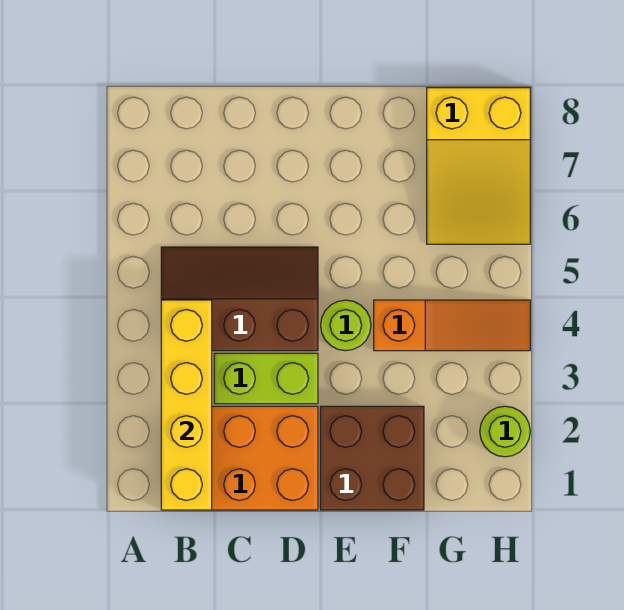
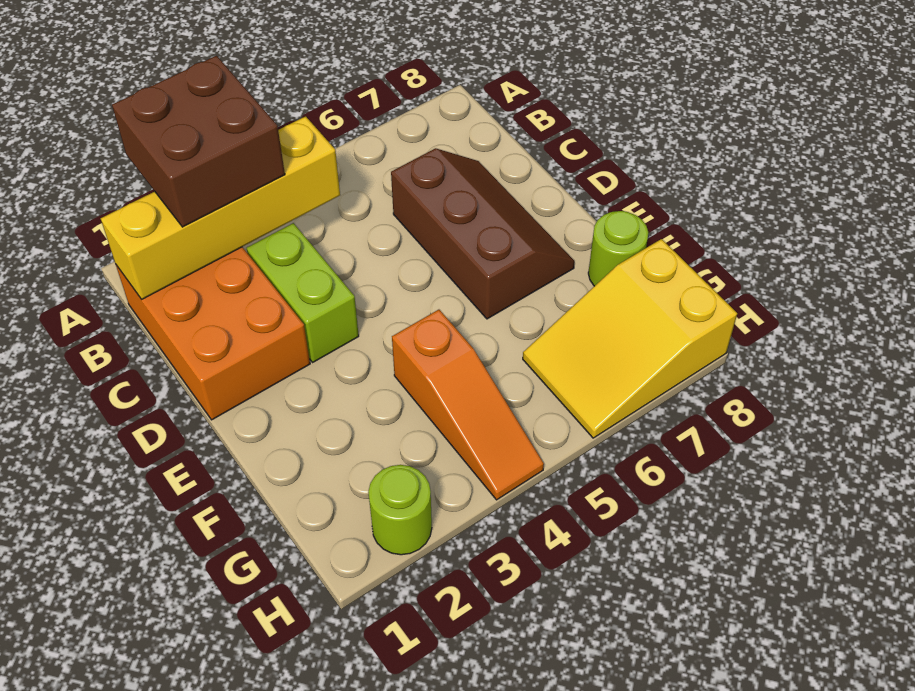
brown 2x3 slope [161,247,318,351] -> brown 2x3 slope moved to [391,148,575,319]
brown 2x2 brick [320,406,424,510] -> brown 2x2 brick moved to [112,56,285,227]
lime 1x1 round brick [321,300,371,351] -> lime 1x1 round brick moved to [588,211,648,286]

